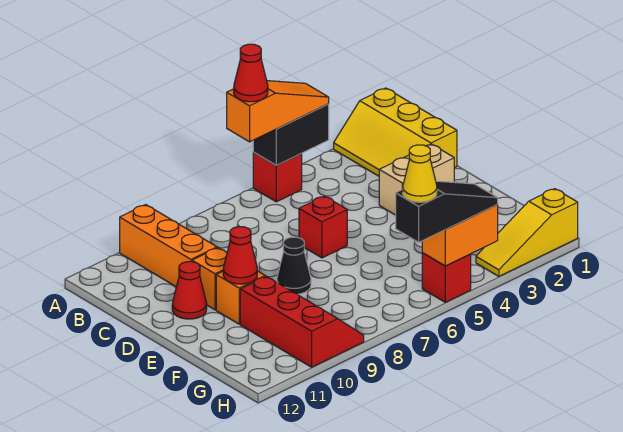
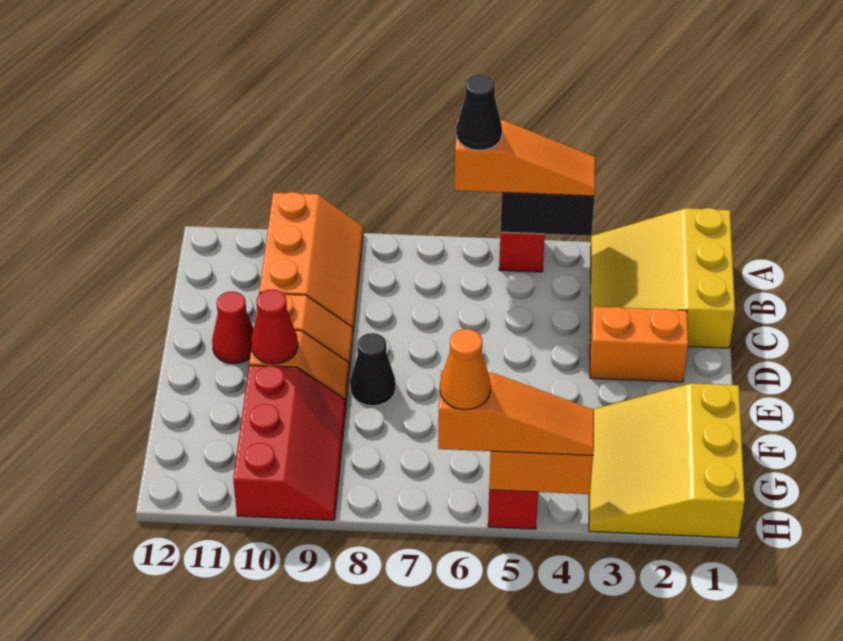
yellow 2x3 slope [334,88,457,176] -> yellow 3x3 slope [590,208,735,348]
red 1x1 cone [234,44,268,102] -> black 1x1 cone [456,75,502,150]
tan 1x2 brick [379,144,454,215] -> orange 1x2 brick [590,307,688,382]
red 1x1 brick [299,196,347,258] -> none
yellow 1x3 slope [476,189,578,276] -> yellow 3x3 slope [589,383,745,538]
black 1x3 slope [396,181,498,242] -> orange 1x3 slope [438,371,594,455]
yellow 1x1 cone [403,145,437,202] -> orange 1x1 cone [440,329,491,410]

